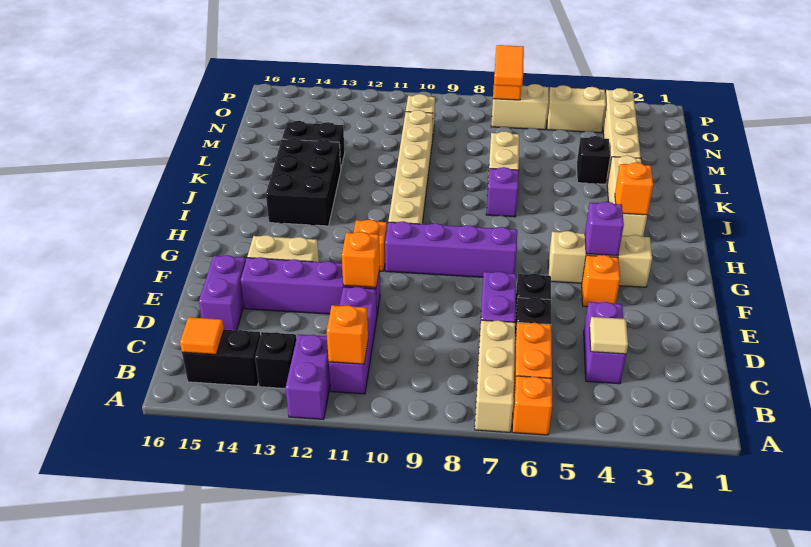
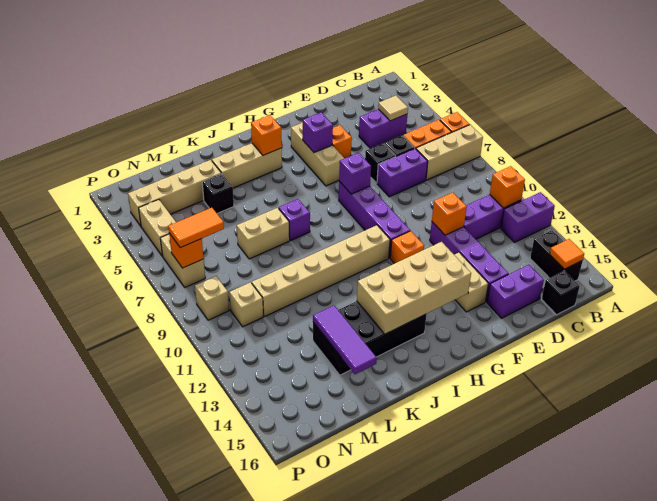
black 1x1 brick [255,332,296,389] -> black 1x1 brick moved to [542,271,580,315]
none -> purple 1x1 brick [339,153,371,194]
none -> tan 2x4 brick [357,242,471,334]
none -> purple 1x3 tile [313,306,377,374]
none -> tan 1x1 brick [195,276,229,320]

